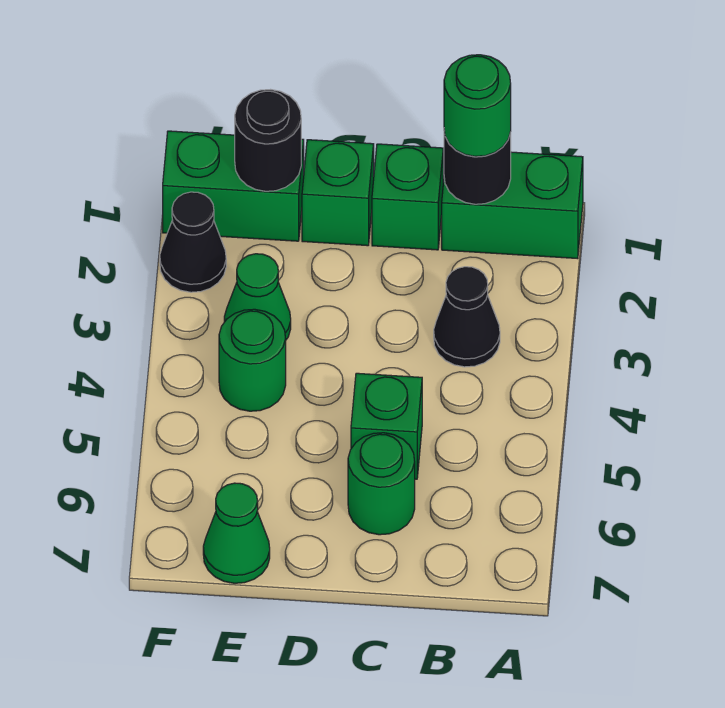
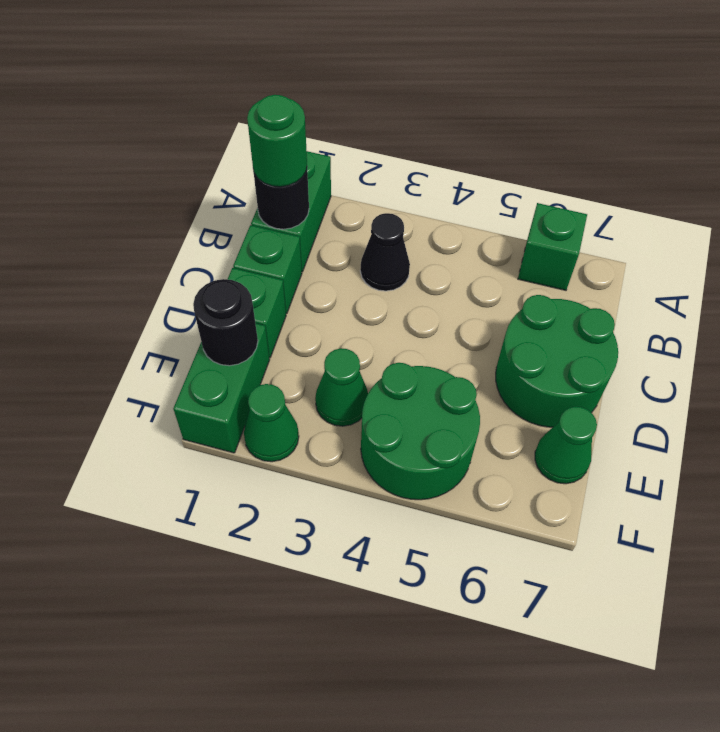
green 1x1 brick [351,373,422,479] -> green 1x1 brick moved to [518,203,587,290]
green 1x1 round brick [348,433,415,535] -> green 2x2 round brick [496,295,618,427]
green 1x1 round brick [219,309,286,411] -> green 2x2 round brick [361,363,480,500]
black 1x1 cone [160,192,226,292] -> green 1x1 cone [244,384,299,462]

